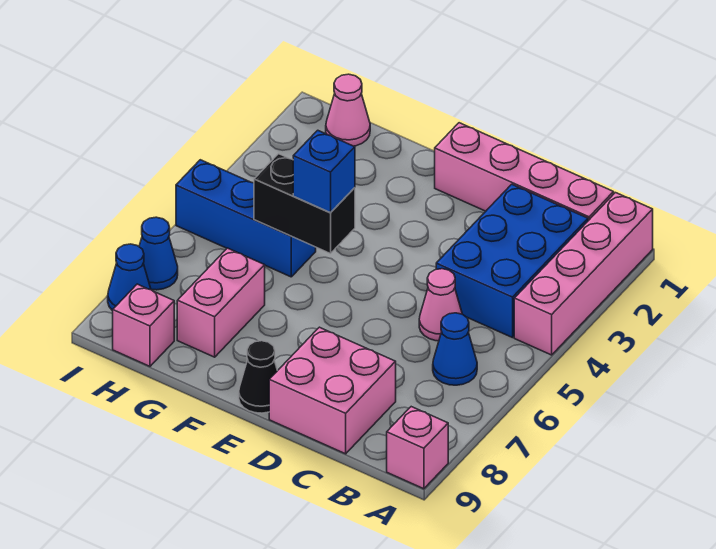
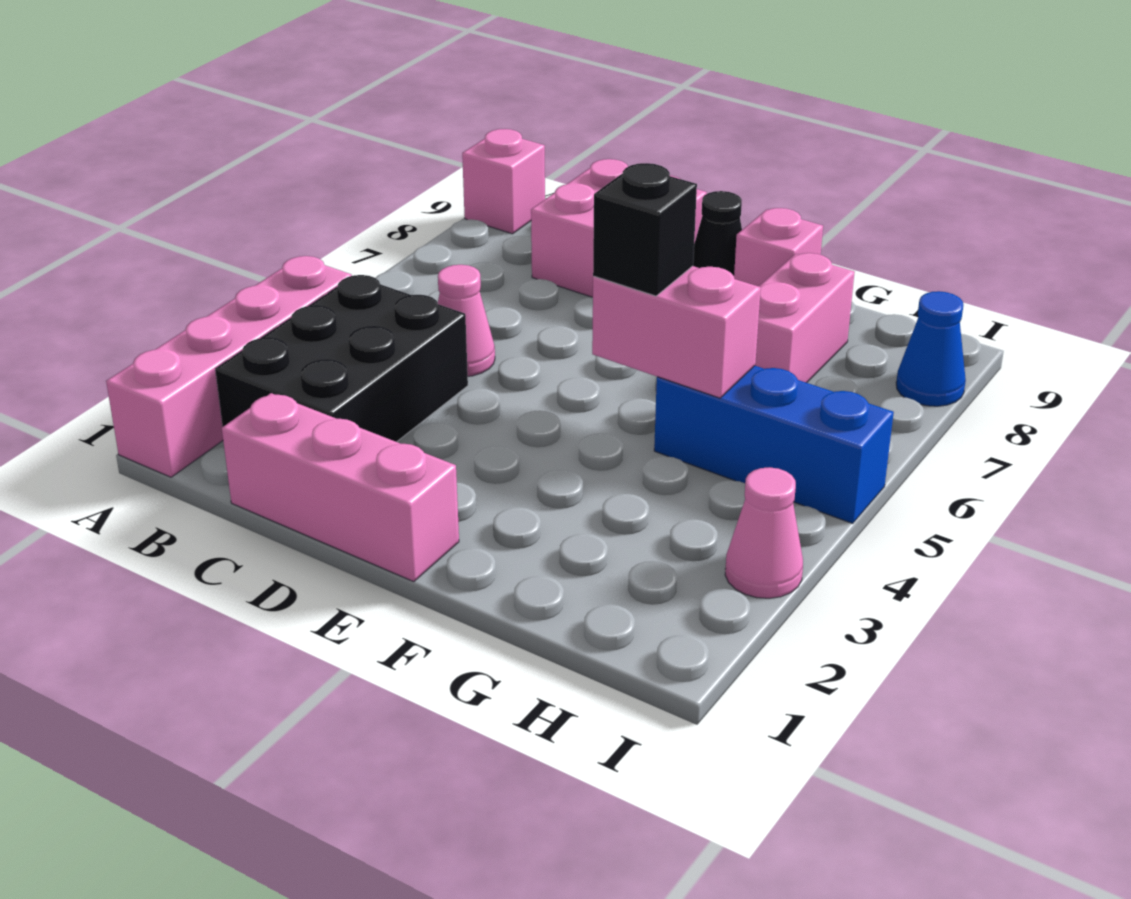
pink 1x4 brick [435,123,614,221] -> pink 1x3 brick [222,393,459,582]
blue 2x3 brick [436,184,588,338] -> black 2x3 brick [215,275,468,442]
blue 1x1 cone [433,313,477,385] -> none
black 1x2 brick [254,154,355,254] -> pink 1x2 brick [592,266,761,398]
blue 1x1 brick [293,130,355,213] -> black 1x1 brick [593,163,697,296]
pink 1x1 cone [326,74,370,146] -> pink 1x1 cone moved to [725,467,803,598]
pink 1x1 brick [113,284,174,366] -> pink 1x1 brick moved to [734,208,823,286]
blue 1x1 cone [139,217,178,290] -> none

